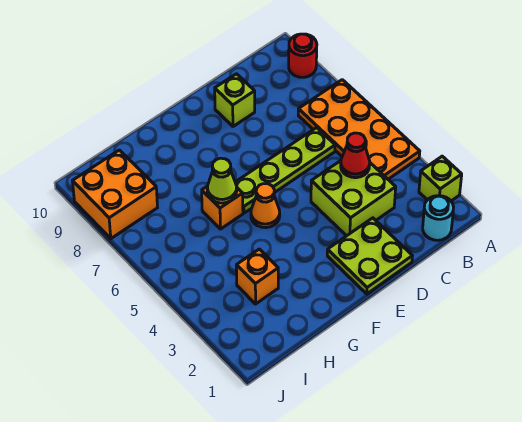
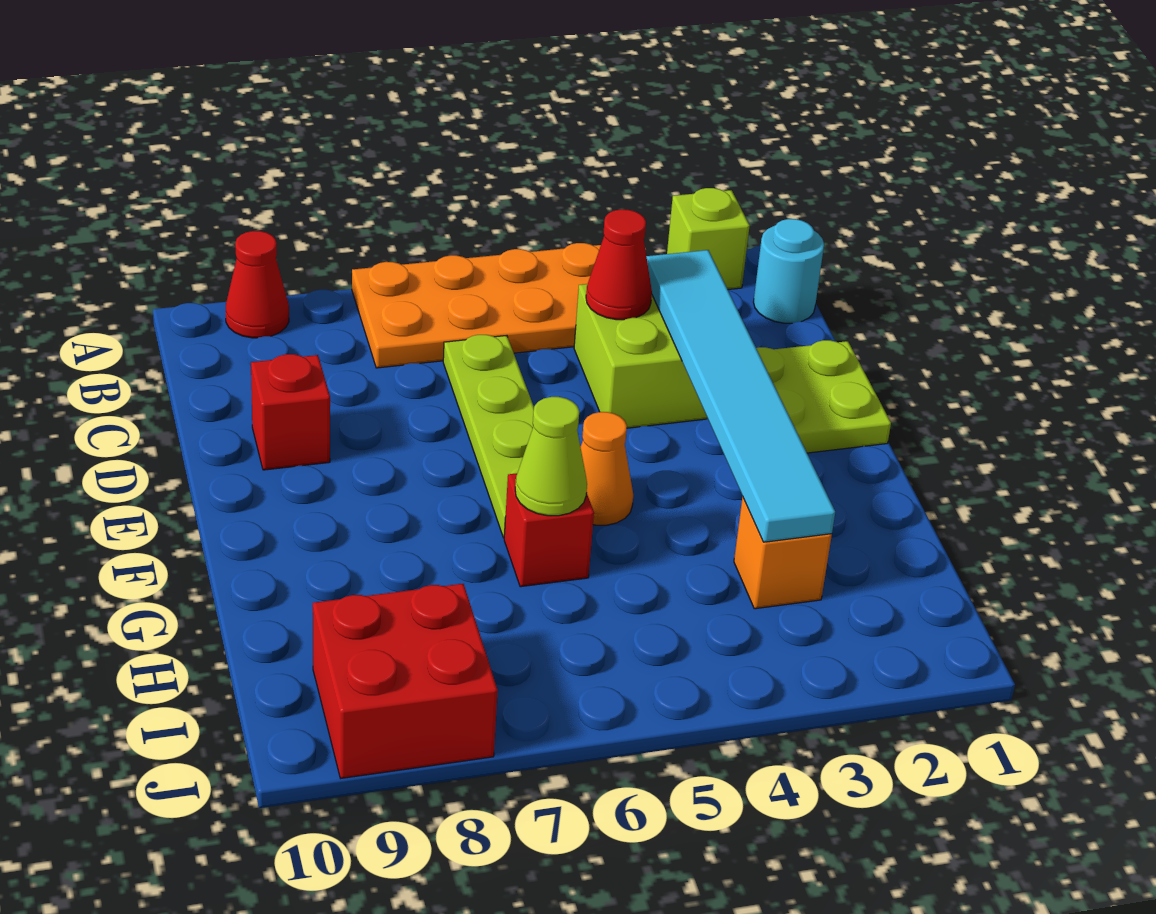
red 1x1 round brick [289,34,317,77] -> red 1x1 cone [226,231,289,338]
none -> cyan 1x6 tile [646,250,835,542]
lime 1x1 brick [215,74,255,126] -> red 1x1 brick [251,354,330,470]
orange 1x1 brick [202,186,243,229] -> red 1x1 brick [504,473,594,587]
orange 2x2 brick [73,150,158,239] -> red 2x2 brick [313,584,498,778]

